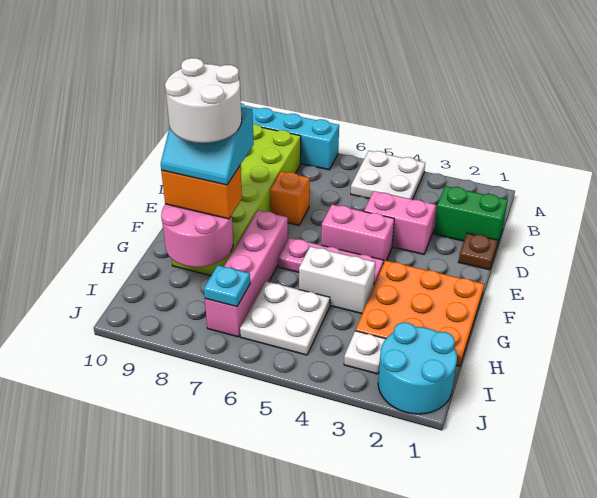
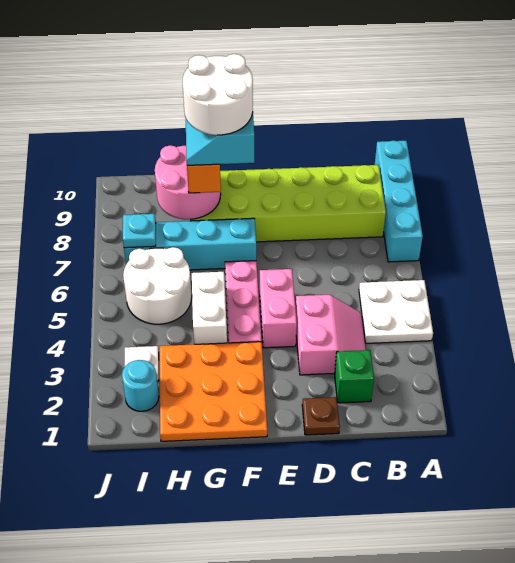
green 1x2 brick [434,186,508,246] -> green 1x1 brick [335,350,374,403]
orange 1x1 brick [270,172,310,225] -> none
pink 1x4 brick [205,210,288,337] -> cyan 1x4 brick [124,218,256,270]
white 2x2 plate [240,281,330,355] -> white 2x2 round brick [123,247,192,324]
cyan 2x2 round brick [378,322,457,414] -> cyan 1x1 round brick [122,360,159,411]

